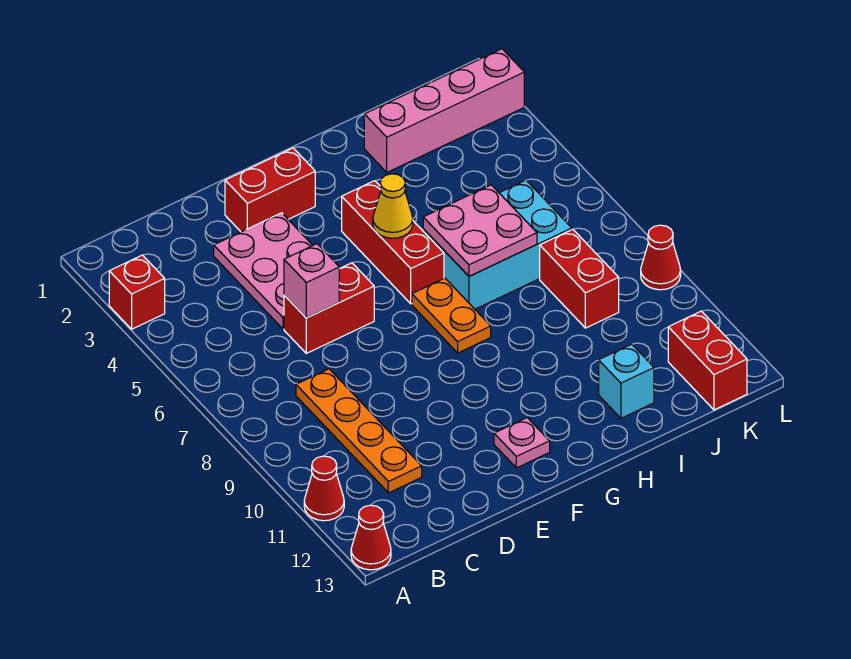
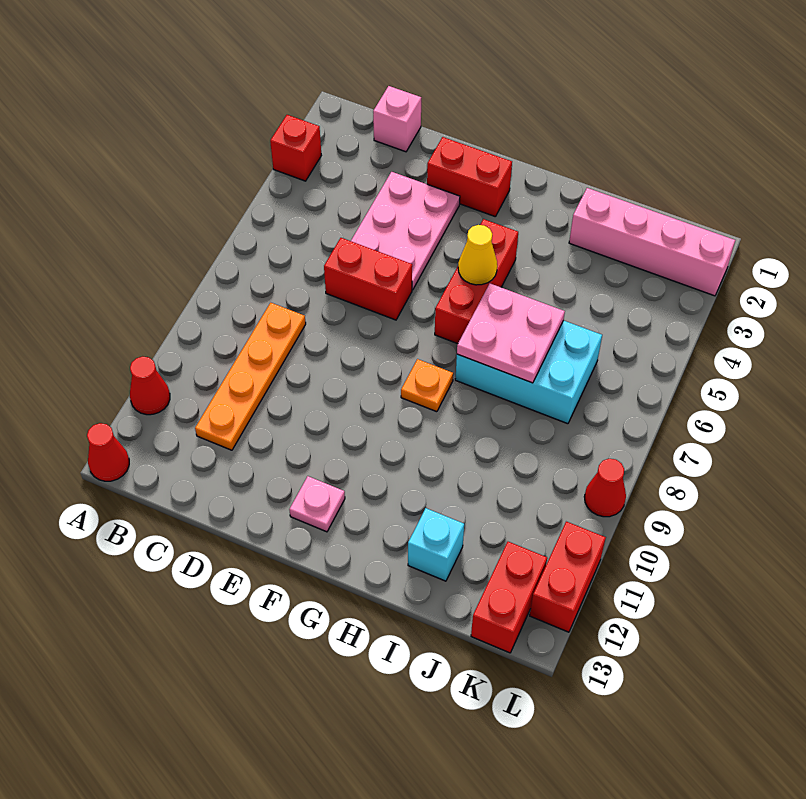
pink 1x1 brick [284,244,339,318] -> pink 1x1 brick moved to [373,86,421,152]
orange 1x2 plate [412,278,491,353] -> orange 1x1 plate [401,359,453,412]
red 1x2 brick [540,229,619,328] -> red 1x2 brick moved to [530,522,606,632]

